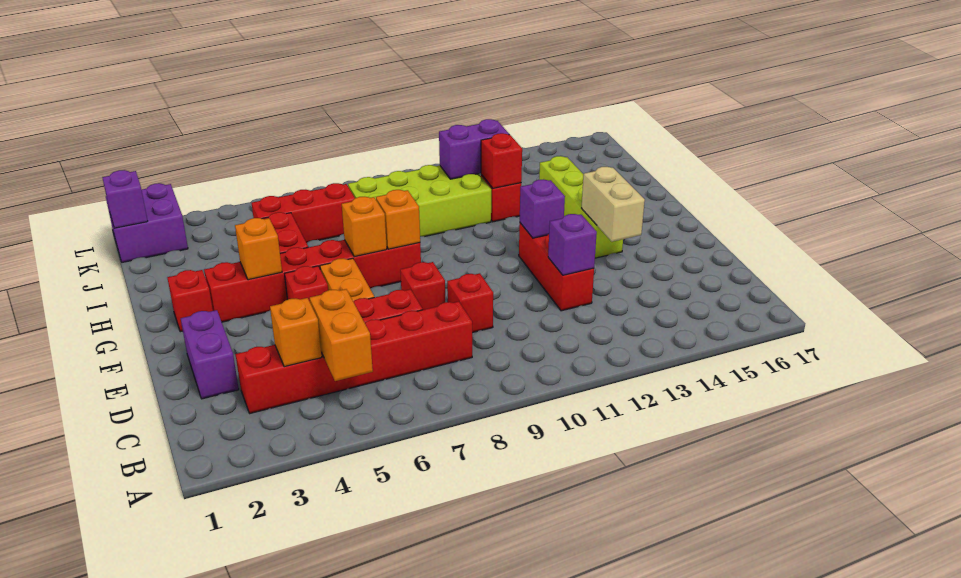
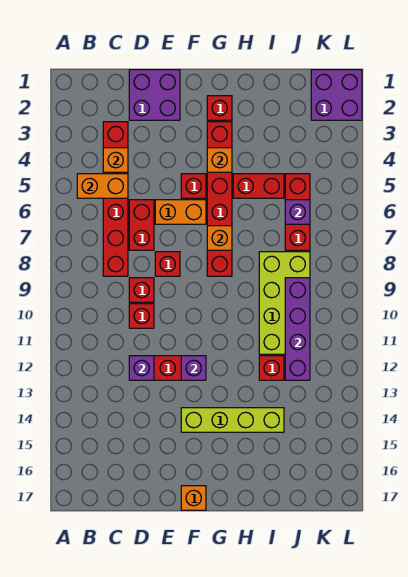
purple 1x2 brick [181,310,239,399] -> purple 2x2 brick [129,70,180,120]
tan 1x2 brick [582,167,645,242] -> none
orange 1x1 brick [376,190,420,249] -> orange 1x1 brick moved to [181,486,206,510]
red 1x1 brick [481,133,522,188] -> red 1x1 brick moved to [129,304,154,328]
purple 1x2 brick [439,119,509,179] -> purple 1x4 brick [285,278,310,380]
purple 1x1 brick [102,170,147,228] -> purple 1x1 brick moved to [285,200,310,224]

